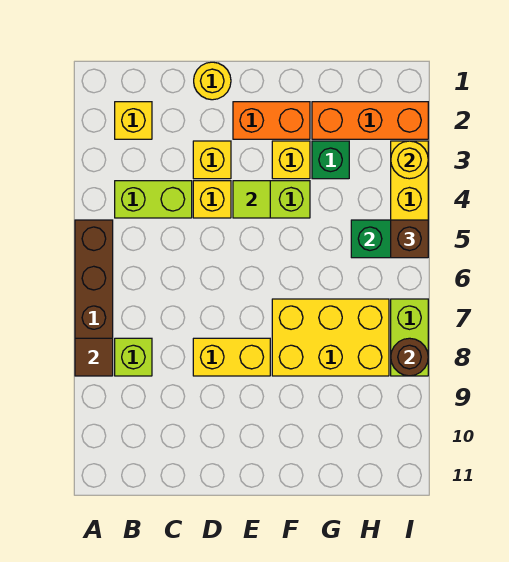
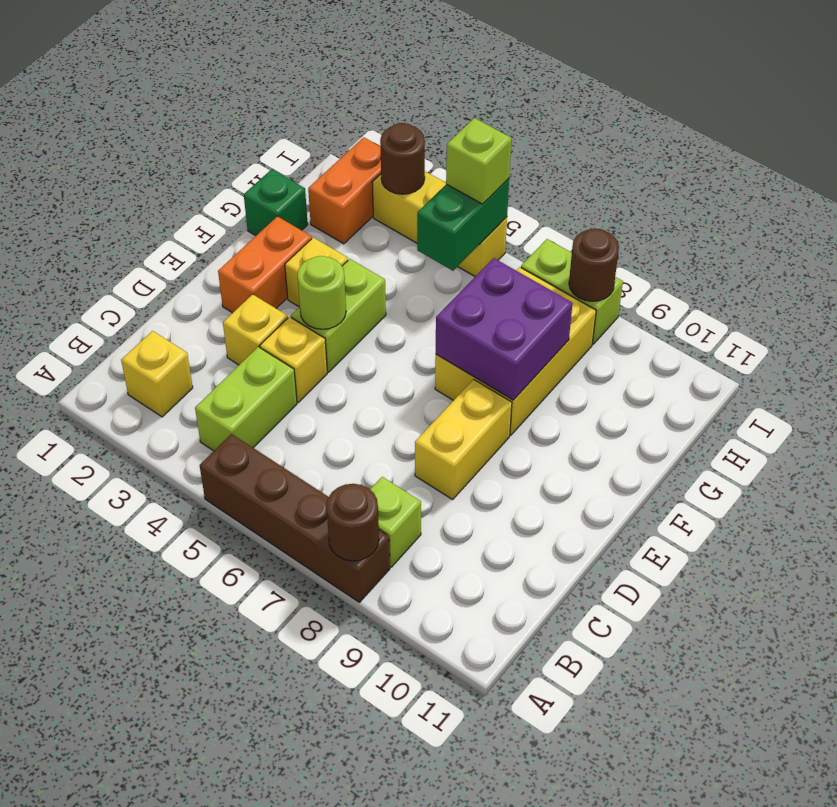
brown 1x1 tile [75,338,113,376] -> brown 1x1 round brick [326,484,379,561]
yellow 1x1 round brick [194,62,231,100] -> none
lime 1x1 tile [233,181,270,218] -> lime 1x1 round brick [297,256,346,329]
none -> purple 2x2 brick [436,258,573,400]
orange 1x3 brick [312,102,428,139] -> orange 1x2 brick [308,137,381,244]
green 1x1 brick [312,141,349,179] -> green 1x1 brick moved to [244,169,308,236]
yellow 1x1 round brick [391,141,428,179] -> brown 1x1 round brick [380,123,425,194]
brown 1x1 brick [391,220,428,258] -> lime 1x1 brick [446,118,512,204]

